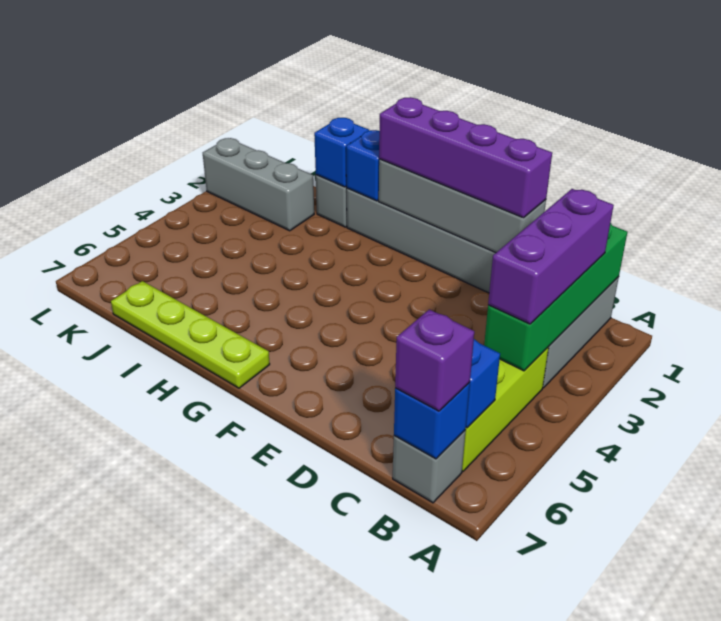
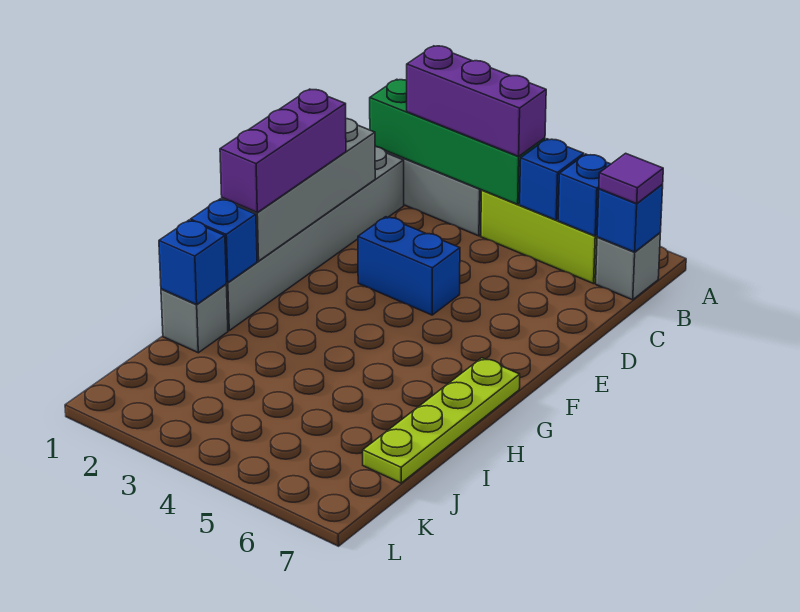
none -> blue 1x1 brick [520,139,584,220]
purple 1x1 brick [395,309,474,411] -> purple 1x1 tile [599,153,663,204]
purple 1x4 brick [379,97,552,218] -> purple 1x3 brick [220,89,346,212]
none -> blue 1x2 brick [358,217,460,315]
grey 1x3 brick [203,138,314,231] -> none

